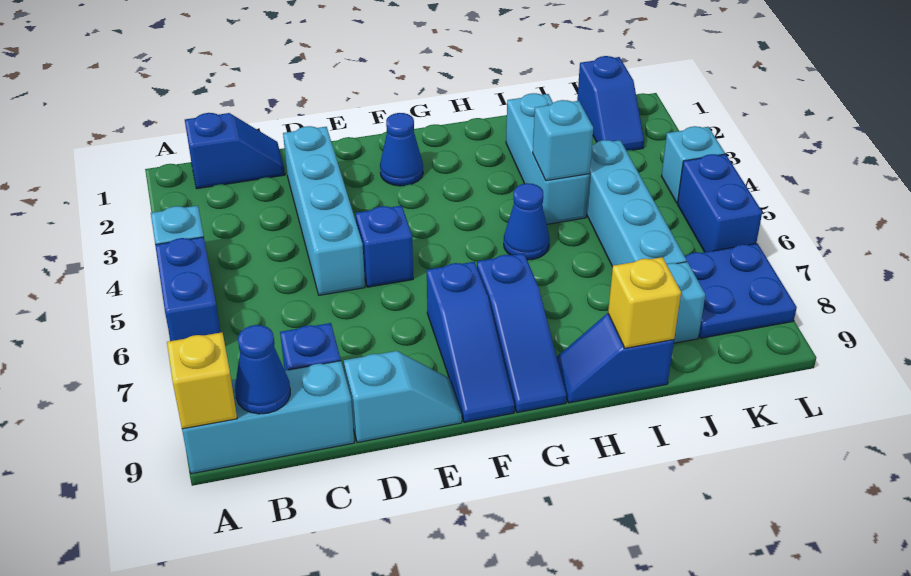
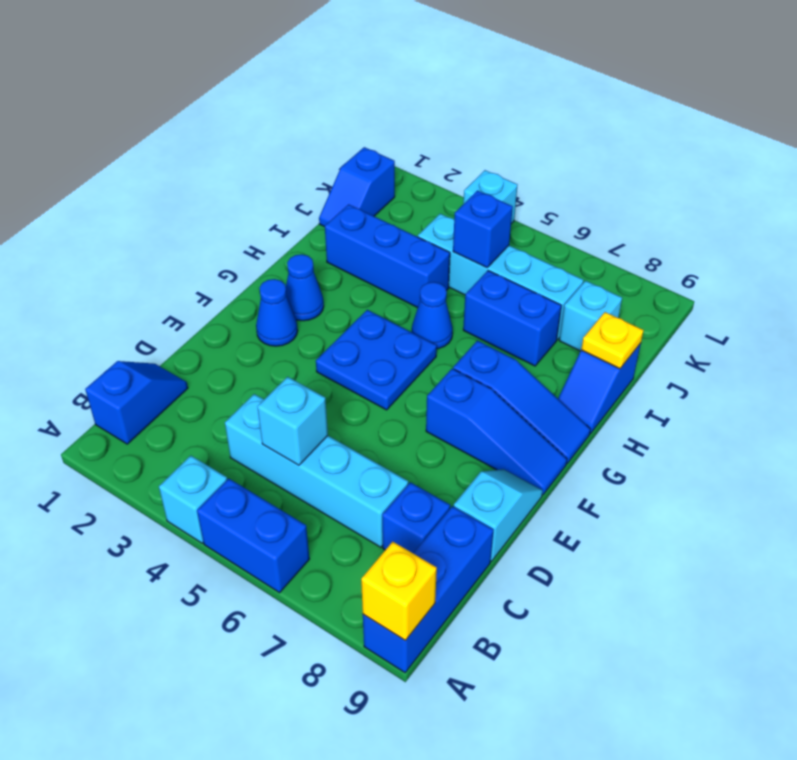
cyan 1x3 brick [182,361,354,474] -> blue 1x3 brick [363,506,494,673]
blue 1x1 cone [235,325,290,414] -> blue 1x1 cone moved to [286,254,324,321]
cyan 1x4 brick [283,126,365,295] -> cyan 1x4 brick moved to [225,394,408,547]
blue 1x1 brick [356,206,413,287] -> blue 1x1 brick moved to [453,191,513,267]
cyan 1x3 brick [506,93,590,224] -> blue 1x3 brick [325,204,450,308]
cyan 1x1 brick [533,100,593,181] -> cyan 1x1 brick moved to [257,377,328,465]
yellow 1x1 brick [608,257,681,348] -> yellow 1x1 plate [581,312,644,369]
blue 1x2 slope [577,56,644,151] -> blue 1x2 slope turned to [319,147,395,227]
blue 2x2 plate [685,243,797,338] -> blue 2x2 plate moved to [316,310,437,410]
blue 1x2 brick [677,154,762,252] -> blue 1x2 brick moved to [463,271,561,366]

